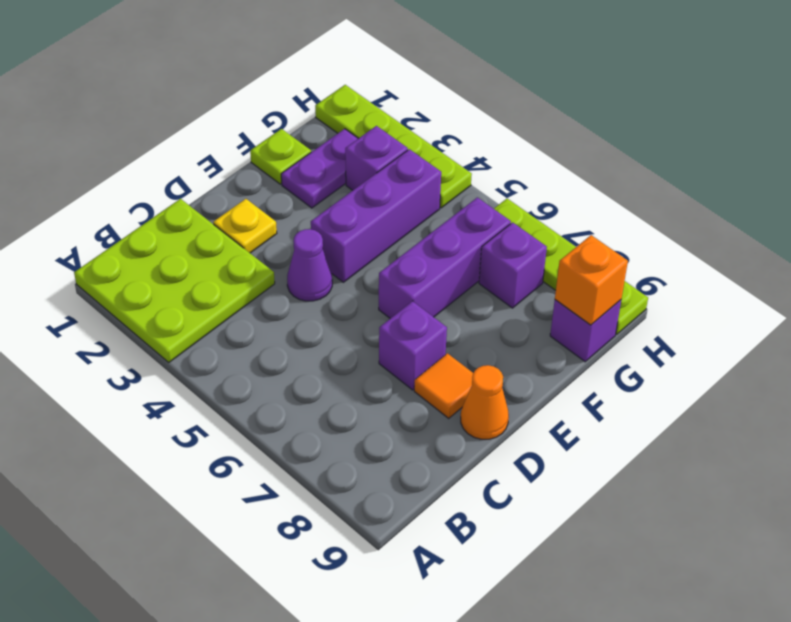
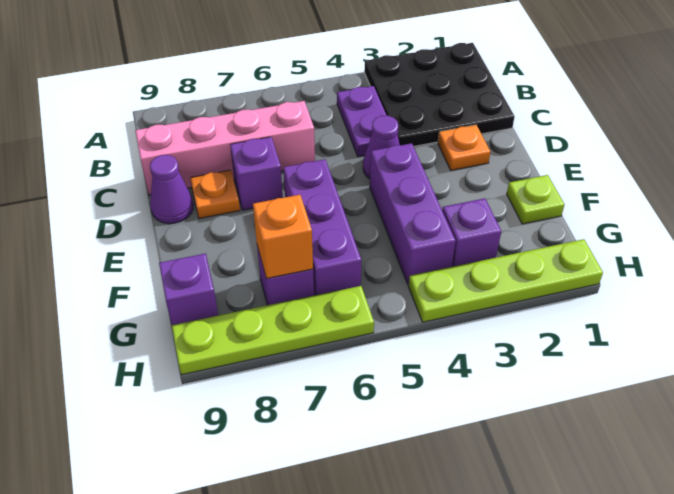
lime 3x3 plate [74,199,275,362] -> black 3x3 plate [364,43,515,146]
none -> pink 1x4 brick [135,101,315,195]
yellow 1x1 plate [213,199,277,253] -> orange 1x1 plate [438,125,490,170]
orange 1x1 tile [414,353,473,418] -> orange 1x1 plate [190,170,240,219]
orange 1x1 cone [461,365,509,439] -> purple 1x1 cone [150,155,193,224]
purple 1x2 plate [281,129,358,208] -> purple 1x2 plate moved to [337,86,387,157]
orange 1x1 brick [555,235,628,325] -> orange 1x1 brick moved to [253,195,313,279]

